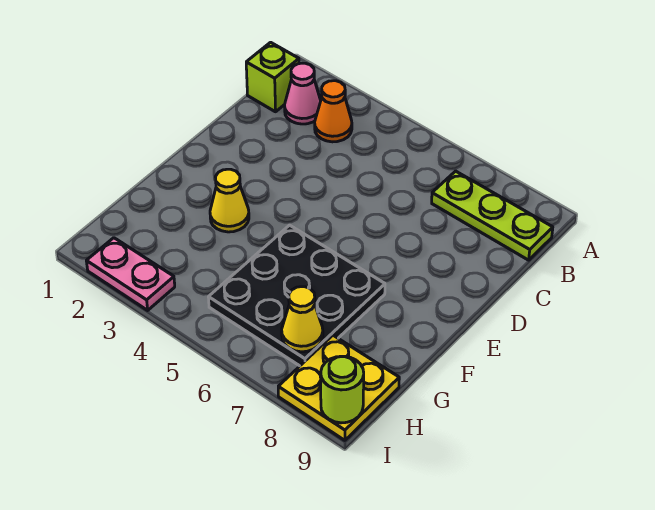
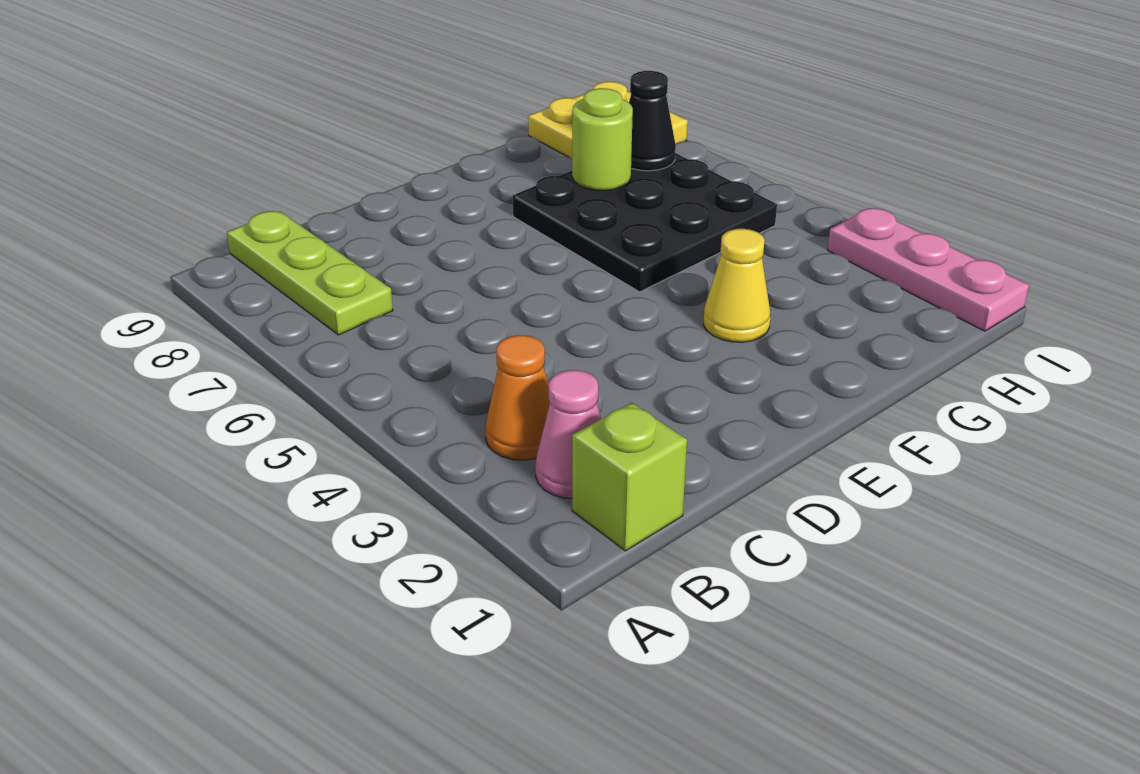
yellow 1x1 cone [282,287,323,352] -> black 1x1 cone [629,71,676,171]
pink 1x2 plate [87,238,175,310] -> pink 1x3 plate [828,208,1029,331]
lime 1x1 round brick [321,356,364,423] -> lime 1x1 round brick moved to [572,88,633,190]

